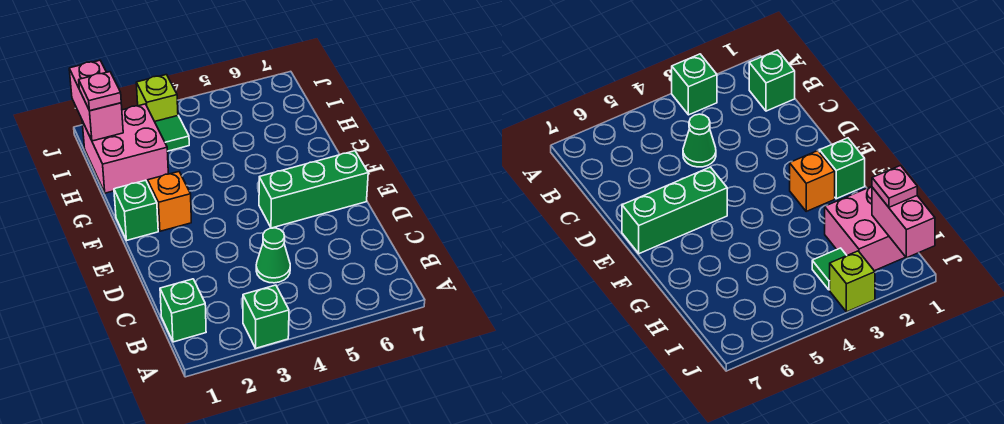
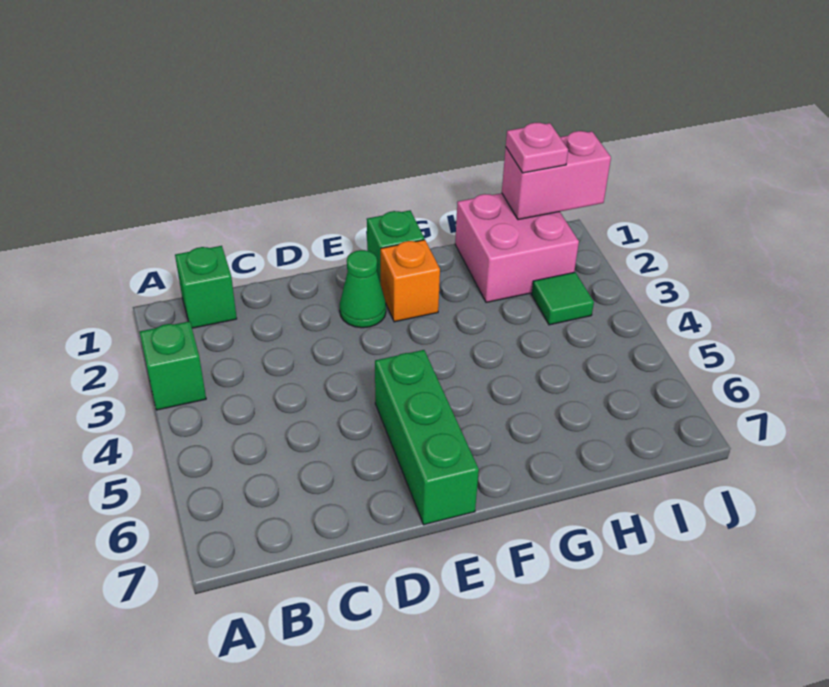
green 1x1 cone [256,228,290,283] -> green 1x1 cone moved to [340,250,386,328]
lime 1x1 brick [136,75,178,121] -> none

